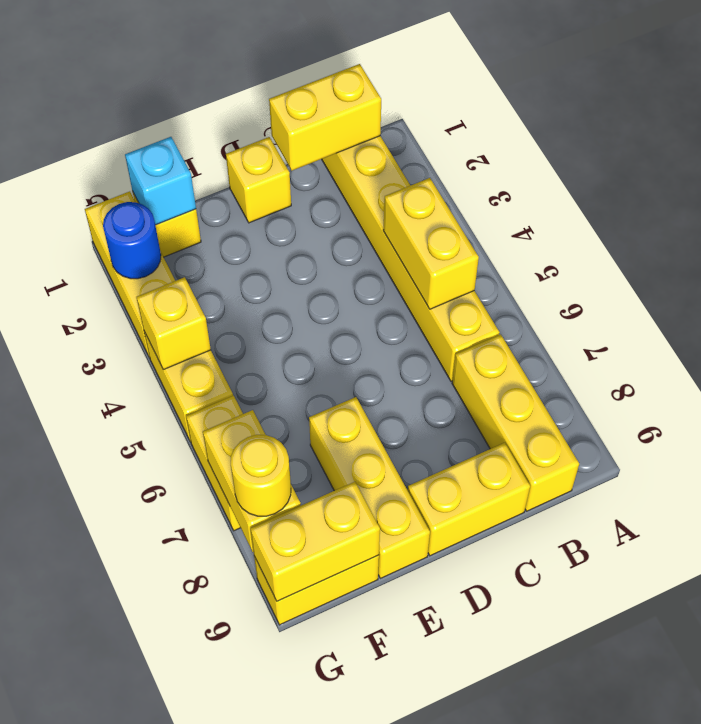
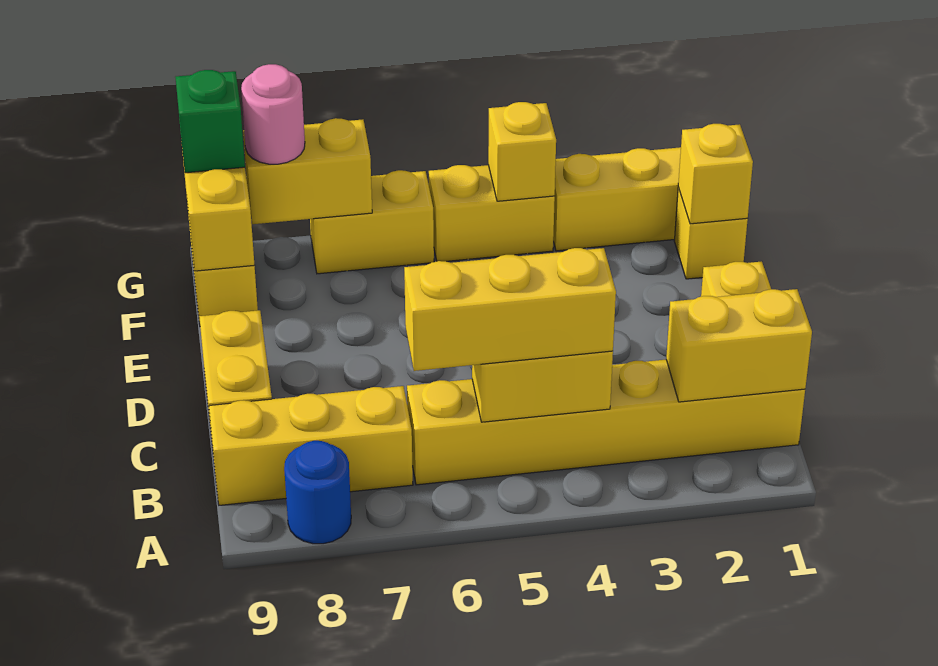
yellow 1x2 brick [269,64,381,171] -> yellow 1x2 brick turned to [666,289,812,402]
yellow 1x3 brick [309,397,430,578] -> yellow 1x3 brick moved to [404,248,616,371]
cyan 1x1 brick [125,137,196,225] -> yellow 1x1 brick [678,124,753,224]
blue 1x1 round brick [103,202,161,279] -> blue 1x1 round brick moved to [284,441,351,544]
yellow 1x1 round brick [231,435,291,516] -> pink 1x1 round brick [241,64,305,164]
none -> green 1x1 brick [175,70,245,173]

